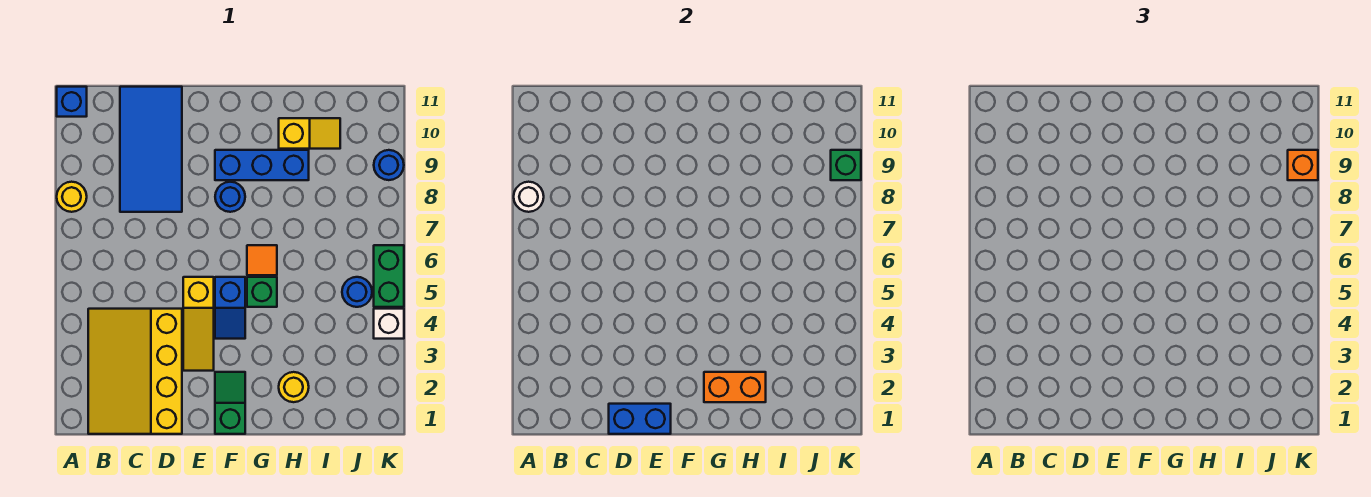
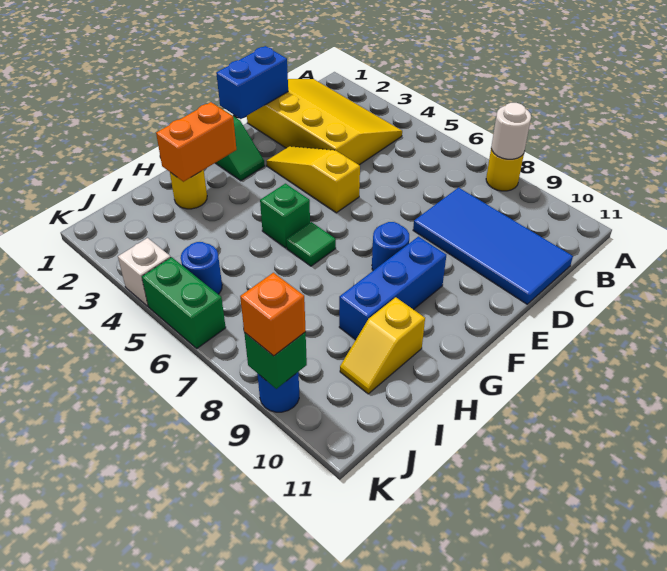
blue 1x1 brick [57,87,87,117] -> none
blue 1x2 slope [215,277,245,339] -> none
orange 1x1 tile [247,245,277,275] -> green 1x1 tile [286,222,336,266]

